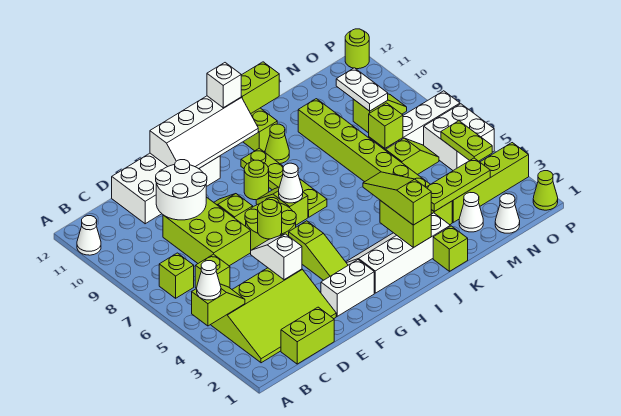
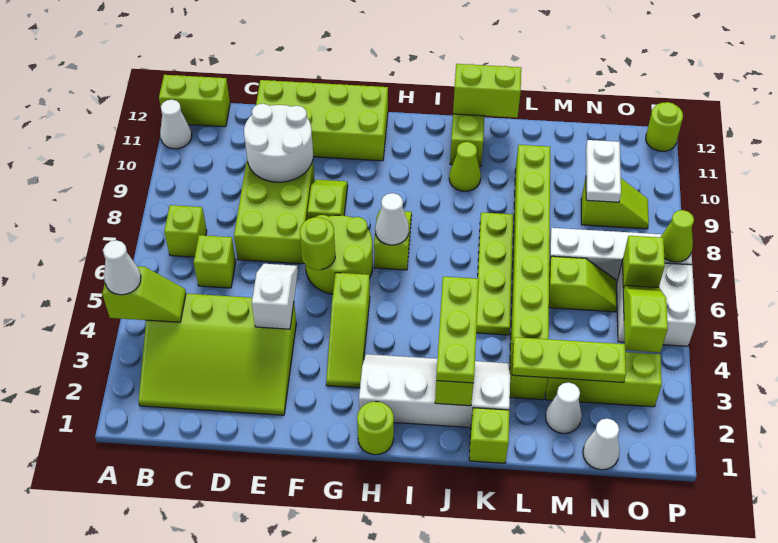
lime 1x2 brick [281,307,334,364] -> lime 1x2 brick moved to [159,75,230,127]
white 2x4 brick [112,153,220,224] -> lime 2x4 brick [256,80,388,161]
white 1x2 brick [321,260,374,316] -> none
white 2x4 slope [150,96,258,169] -> none
lime 1x1 round brick [244,160,269,200] -> lime 1x1 round brick moved to [357,402,394,455]
lime 1x4 plate [241,148,327,217] -> lime 1x4 plate moved to [476,212,513,335]
white 1x1 brick [207,63,241,108] -> none
lime 1x3 slope [363,172,431,225] -> lime 1x3 plate [436,277,479,383]
lime 1x4 brick [452,143,529,222] -> lime 1x3 brick [546,352,662,407]
lime 1x1 brick [369,103,403,148] -> lime 1x1 brick moved to [622,236,665,288]
lime 1x2 plate [441,121,492,161] -> lime 1x2 slope [623,286,668,352]
lime 1x1 cone [533,171,558,210] -> lime 1x1 cone moved to [661,210,694,262]

